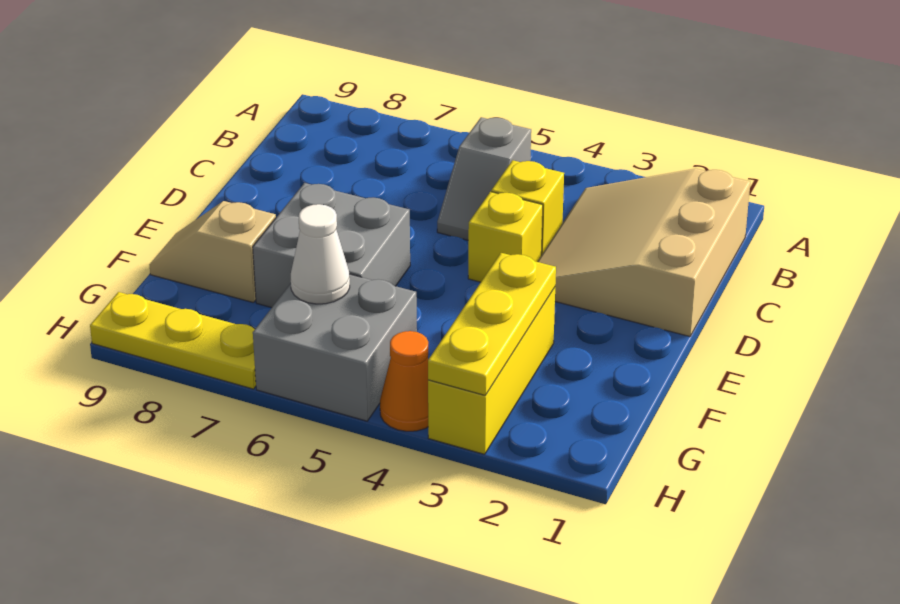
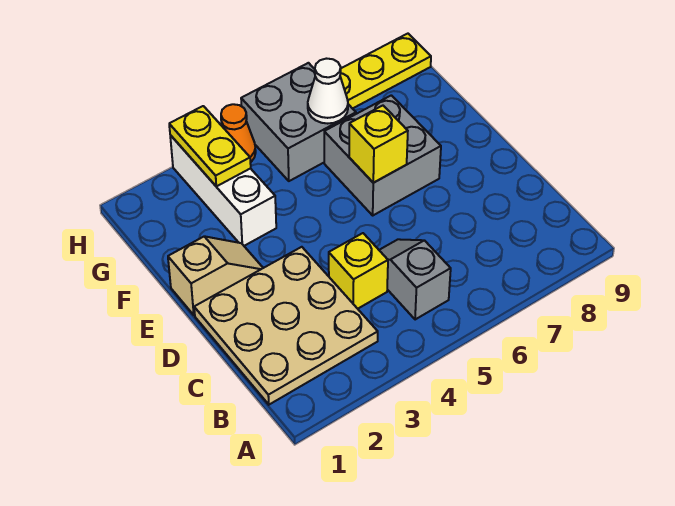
tan 3x3 slope [537,169,750,337] -> tan 3x3 plate [194,247,378,405]
yellow 1x1 brick [468,192,543,282] -> yellow 1x1 brick moved to [349,106,408,183]
yellow 1x3 brick [428,288,555,454] -> white 1x3 brick [170,135,276,246]
yellow 1x3 plate [428,253,556,395] -> yellow 1x2 plate [169,106,251,186]
tan 1x2 slope [149,201,276,303] -> tan 1x2 slope moved to [168,236,263,315]

